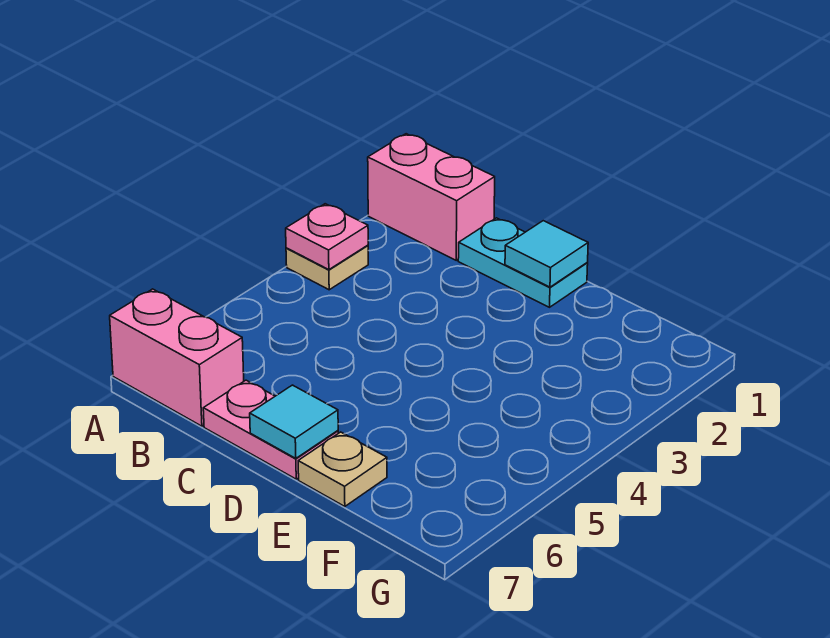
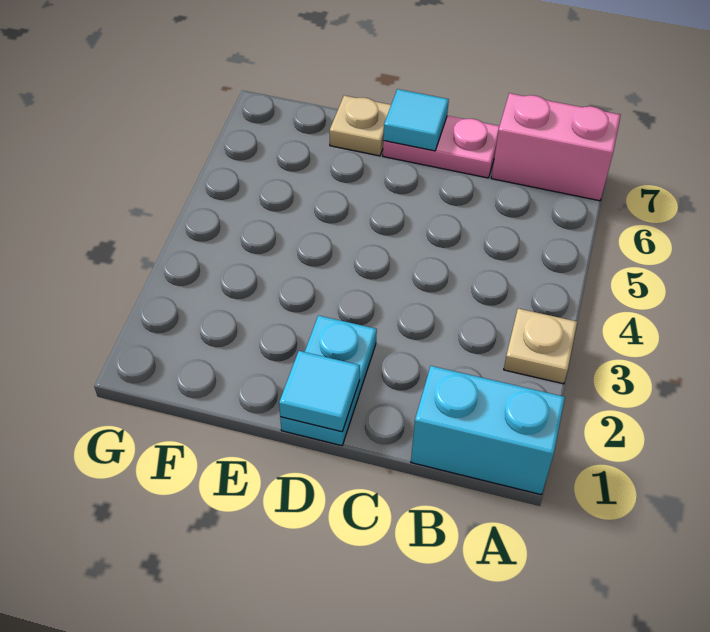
pink 1x2 brick [368,134,495,260] -> cyan 1x2 brick [411,366,565,495]
pink 1x1 plate [286,204,368,270] -> none
cyan 1x2 plate [458,218,588,307] -> cyan 1x2 plate turned to [280,316,377,446]

